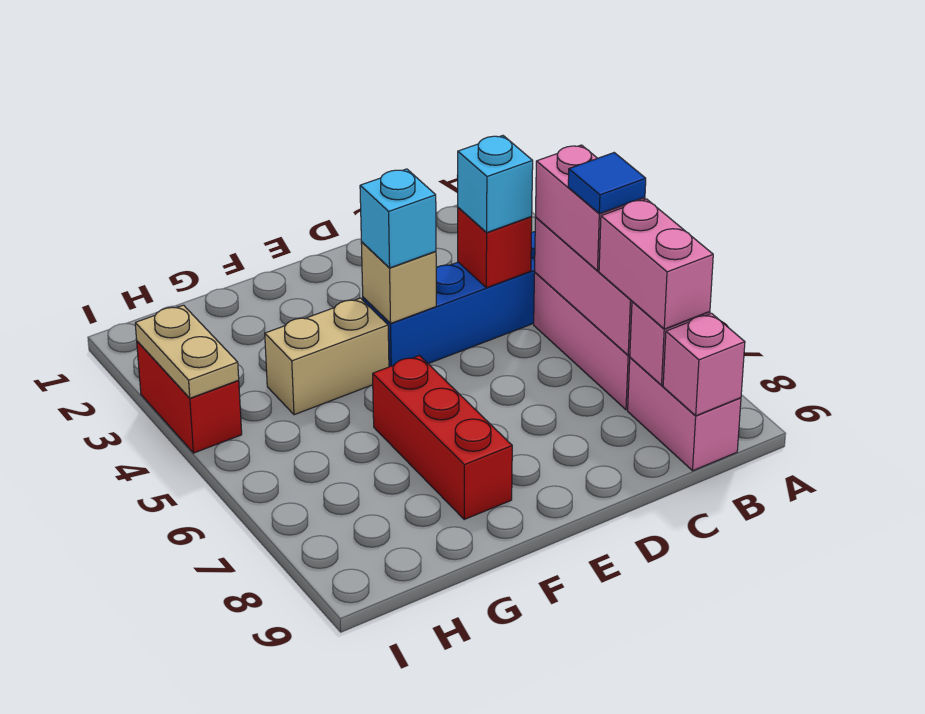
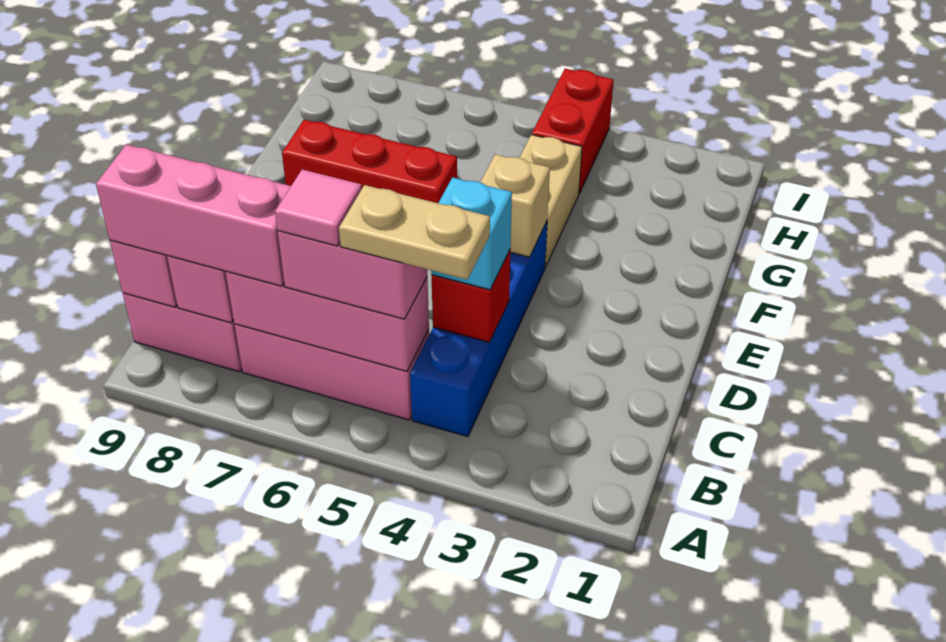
blue 1x1 tile [568,153,646,214] -> pink 1x1 tile [275,169,362,246]
pink 1x2 brick [599,199,713,329] -> pink 1x3 brick [96,144,291,286]
cyan 1x1 brick [360,169,436,268] -> none
red 1x2 brick [137,341,242,453] -> red 1x2 brick turned to [532,69,614,193]
tan 1x2 plate [135,305,239,398] -> tan 1x2 plate moved to [339,185,490,280]

